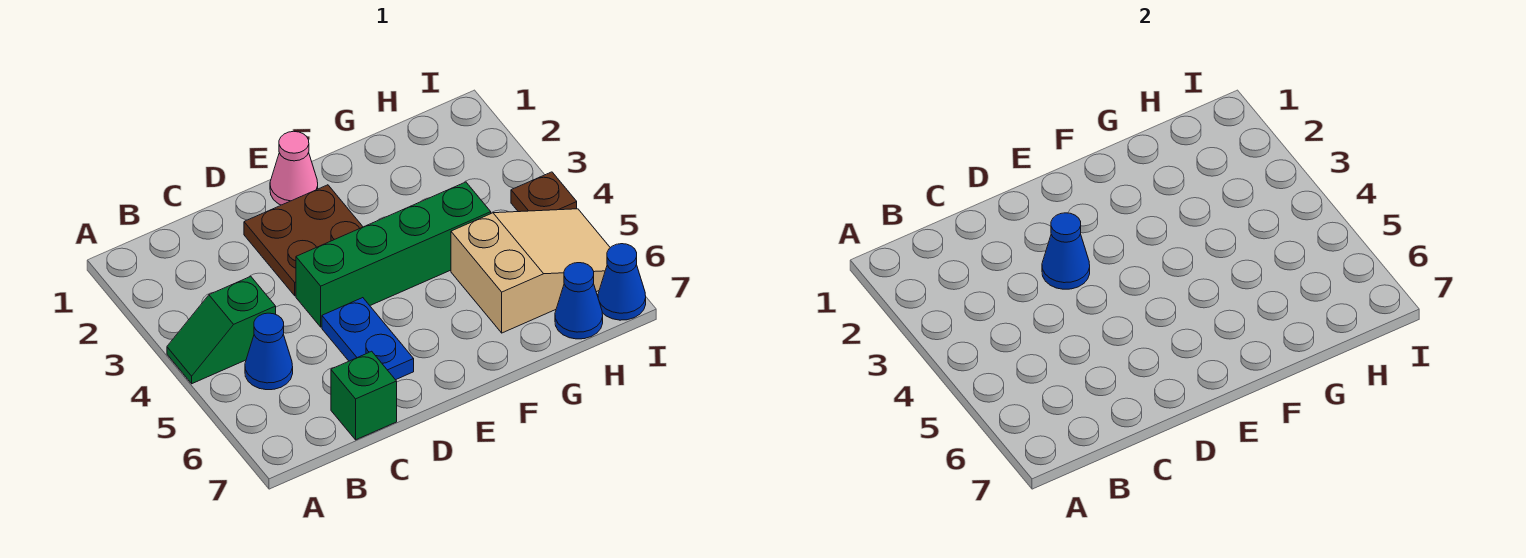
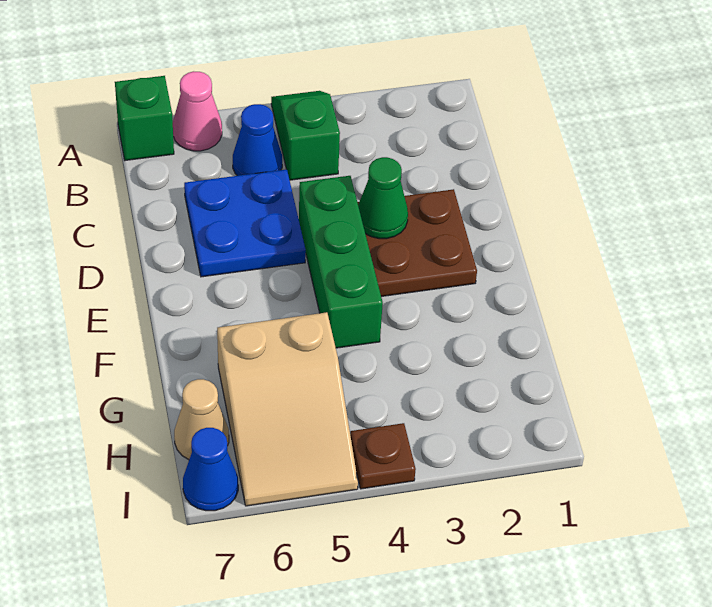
green 1x1 brick [331,351,397,440] -> green 1x1 brick moved to [115,76,174,160]
blue 1x1 cone [1042,213,1090,289] -> green 1x1 cone [358,157,408,239]
green 1x4 brick [296,182,491,327] -> green 1x3 brick [299,176,383,348]
blue 1x2 plate [322,298,414,380] -> blue 2x2 plate [184,169,306,277]
pink 1x1 cone [270,131,318,205] -> pink 1x1 cone moved to [173,71,222,151]
blue 1x1 cone [555,263,603,339] -> tan 1x1 cone [174,379,229,460]

